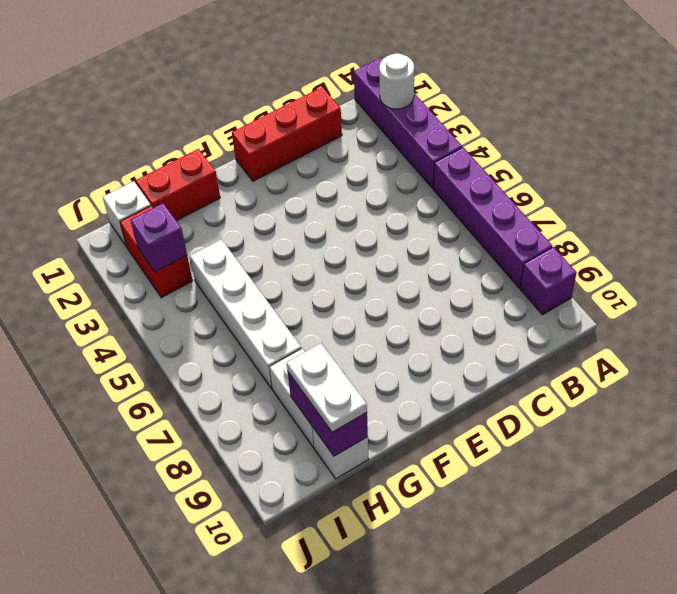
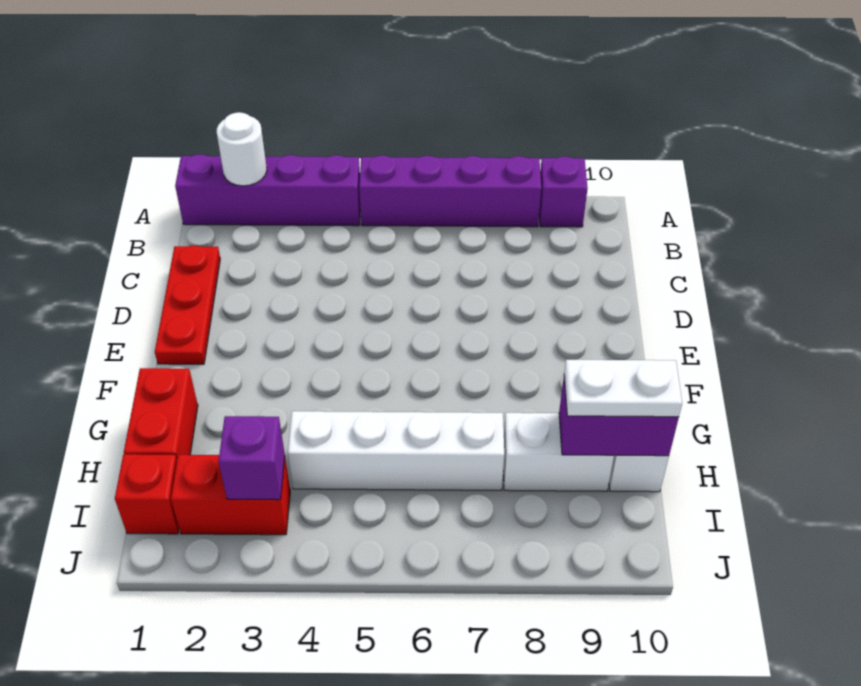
red 1x3 brick [232,87,342,181] -> red 1x3 plate [155,246,220,364]
white 1x1 brick [103,181,151,246] -> red 1x1 brick [115,454,179,534]

